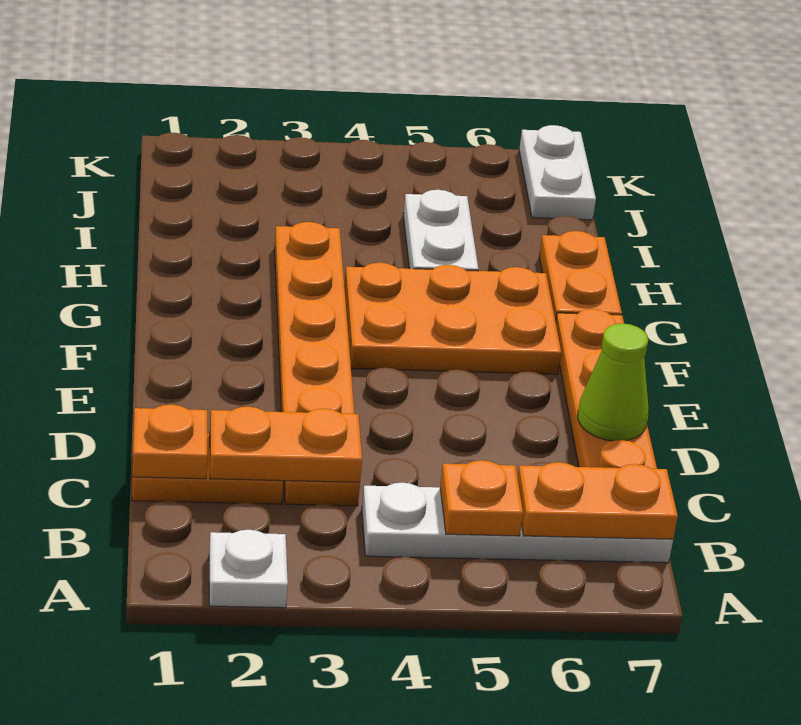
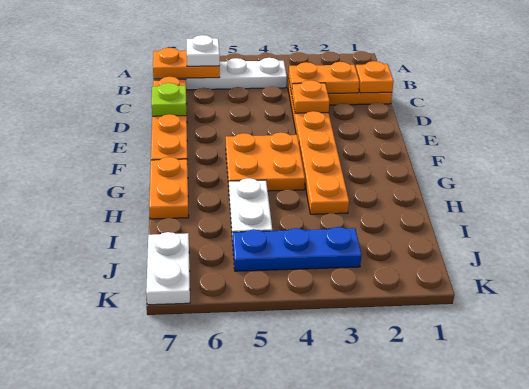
white 1x1 plate [209,530,288,608] -> white 1x1 plate moved to [186,35,220,66]
orange 1x1 plate [440,460,523,536] -> orange 1x1 plate moved to [292,80,330,113]
lime 1x1 cone [578,324,648,441] -> lime 1x1 plate [152,83,187,116]
orange 2x3 plate [344,263,561,374] -> orange 2x2 plate [226,132,305,191]
none -> blue 1x3 plate [233,227,361,271]

